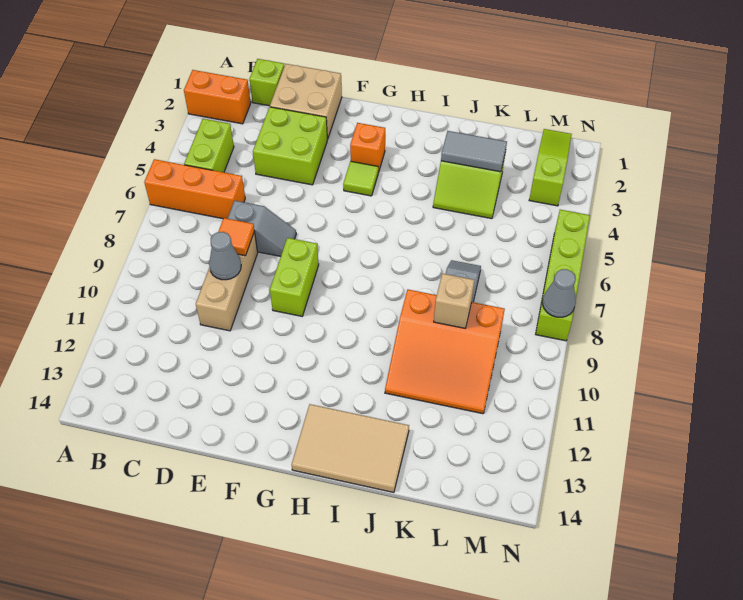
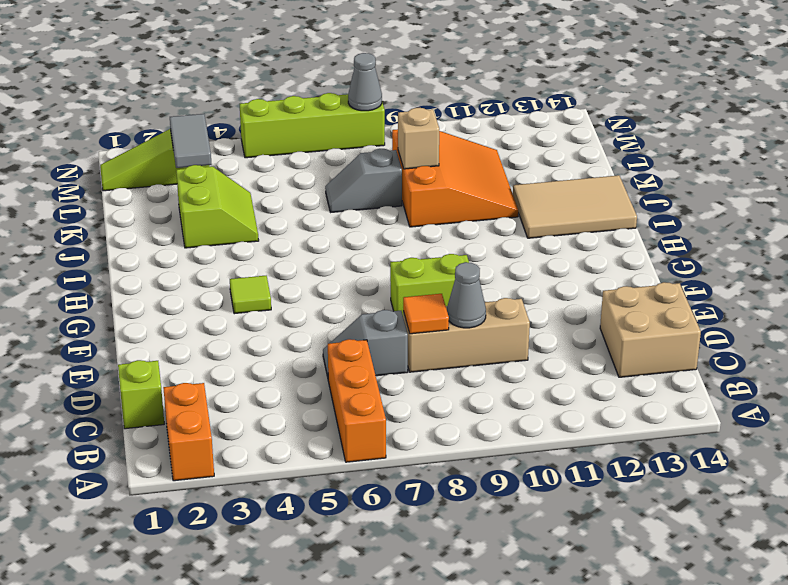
lime 1x2 brick [184,119,234,172] -> none
tan 2x2 brick [270,64,342,139] -> tan 2x2 brick moved to [600,282,701,377]
lime 2x2 brick [253,107,327,185] -> none
grey 1x2 slope [228,201,296,256] -> grey 1x2 slope turned to [323,310,408,377]
orange 1x1 brick [350,123,385,172] -> none
tan 2x3 tile [292,404,409,492] -> tan 2x3 tile turned to [513,175,637,238]
grey 1x2 tile [441,131,507,172] -> grey 1x2 tile moved to [170,114,212,168]

